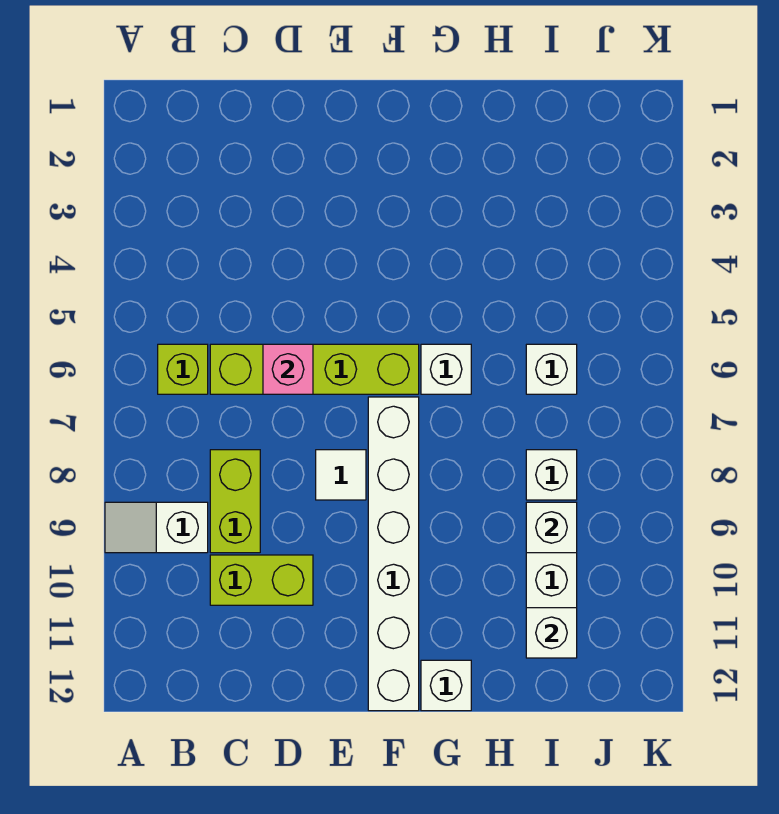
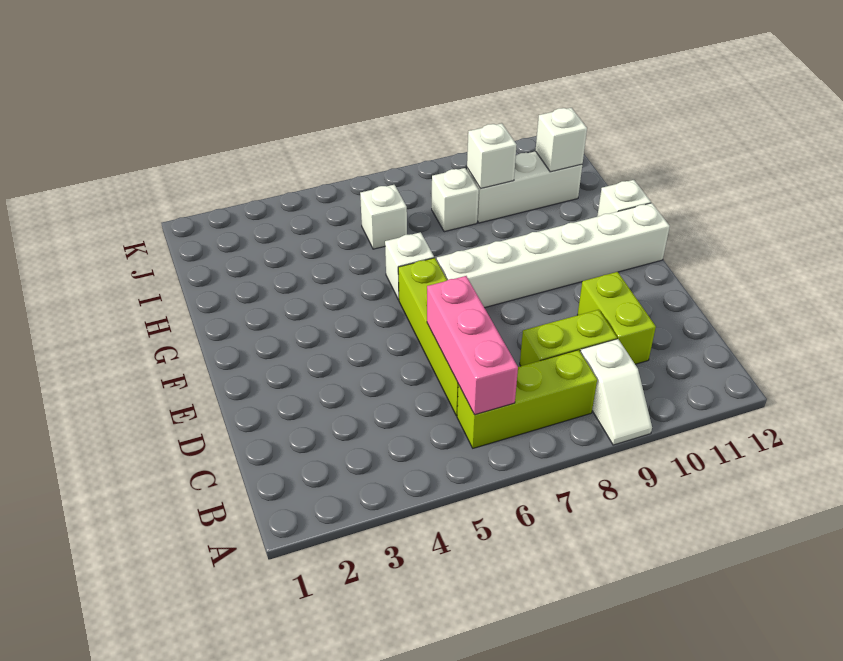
lime 1x1 brick [158,344,208,394] -> lime 1x3 brick [457,350,597,448]
pink 1x1 brick [263,344,313,394] -> pink 1x3 brick [427,276,518,415]
white 1x1 tile [316,450,366,500] -> none

